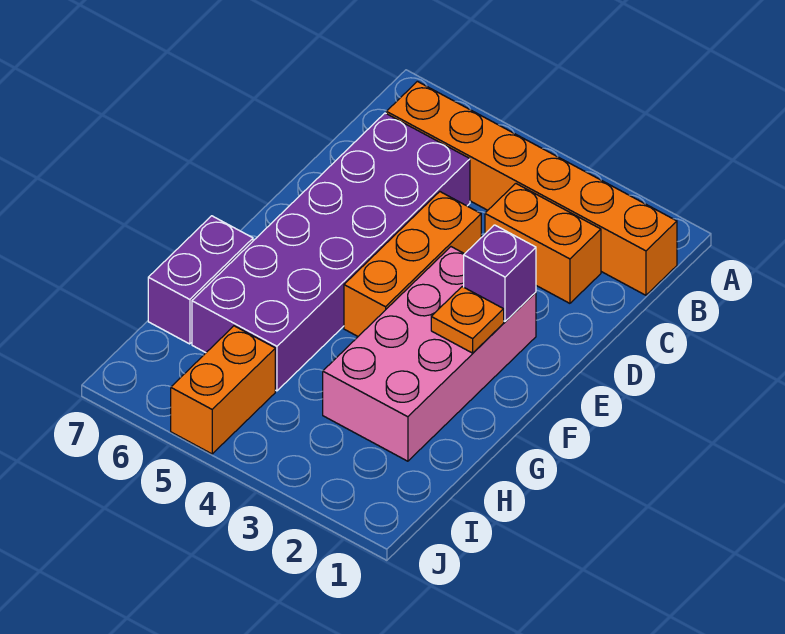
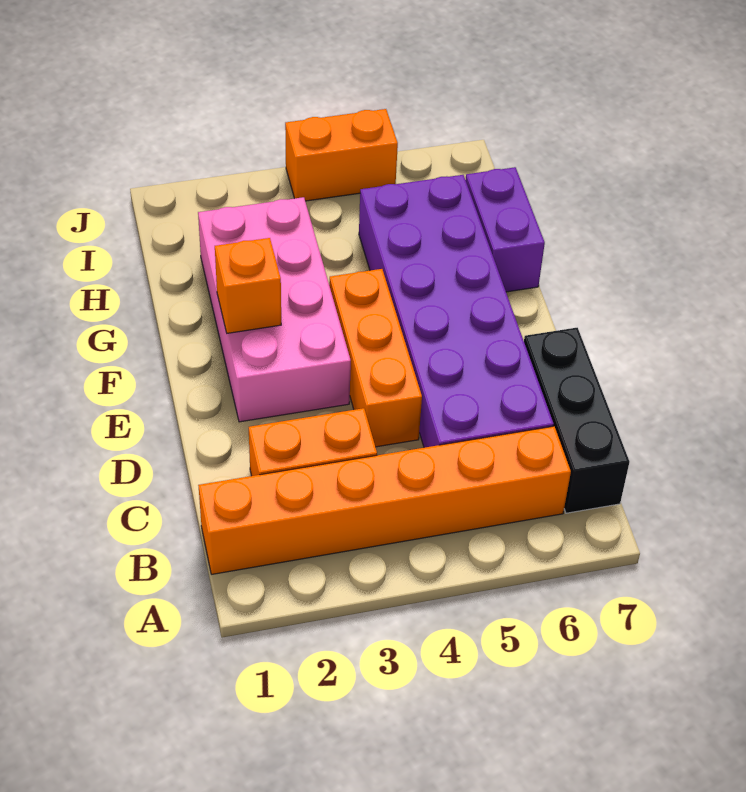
none -> black 1x3 brick [524,328,629,513]
purple 1x1 brick [464,225,536,321] -> none
orange 1x1 plate [431,287,504,353] -> orange 1x1 brick [215,238,281,333]
orange 1x2 brick [171,326,275,454] -> orange 1x2 brick turned to [285,109,398,201]

